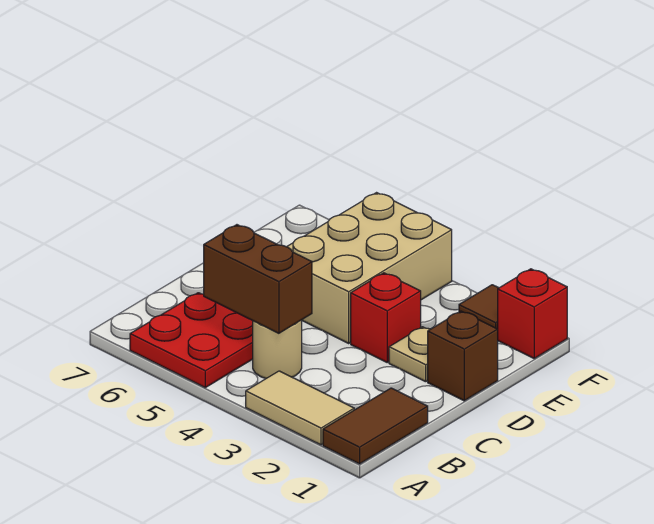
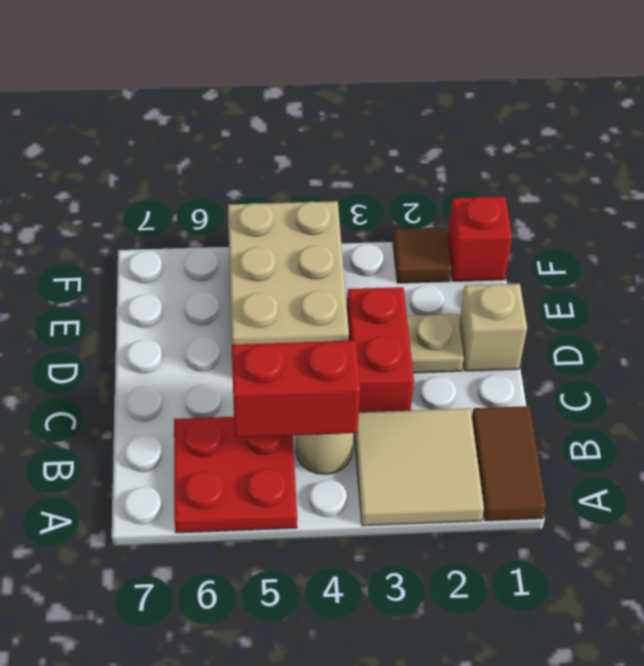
tan 1x2 tile [246,371,354,445] -> tan 2x2 tile [354,408,484,526]
brown 1x2 brick [204,225,312,333] -> red 1x2 brick [232,340,360,437]
brown 1x1 brick [428,311,498,401] -> tan 1x1 brick [459,284,527,371]
red 1x1 brick [351,273,421,362] -> red 1x2 brick [347,287,414,412]

